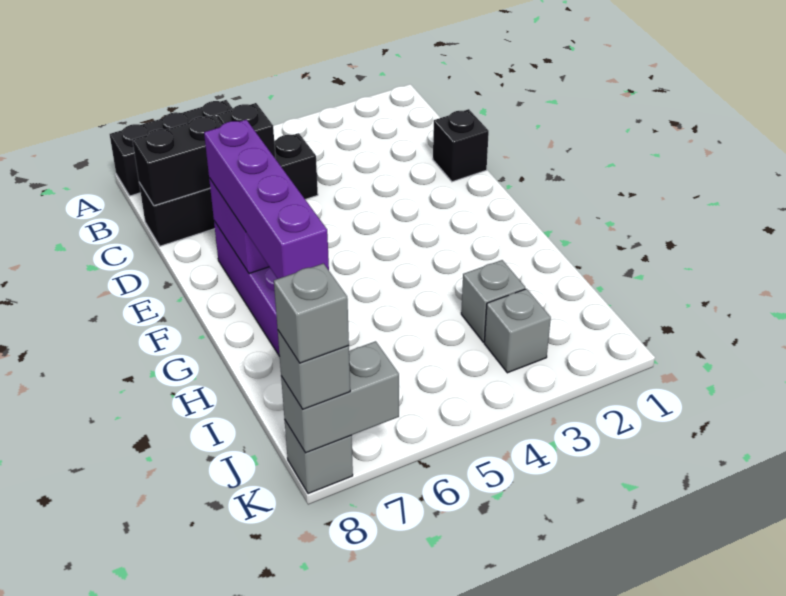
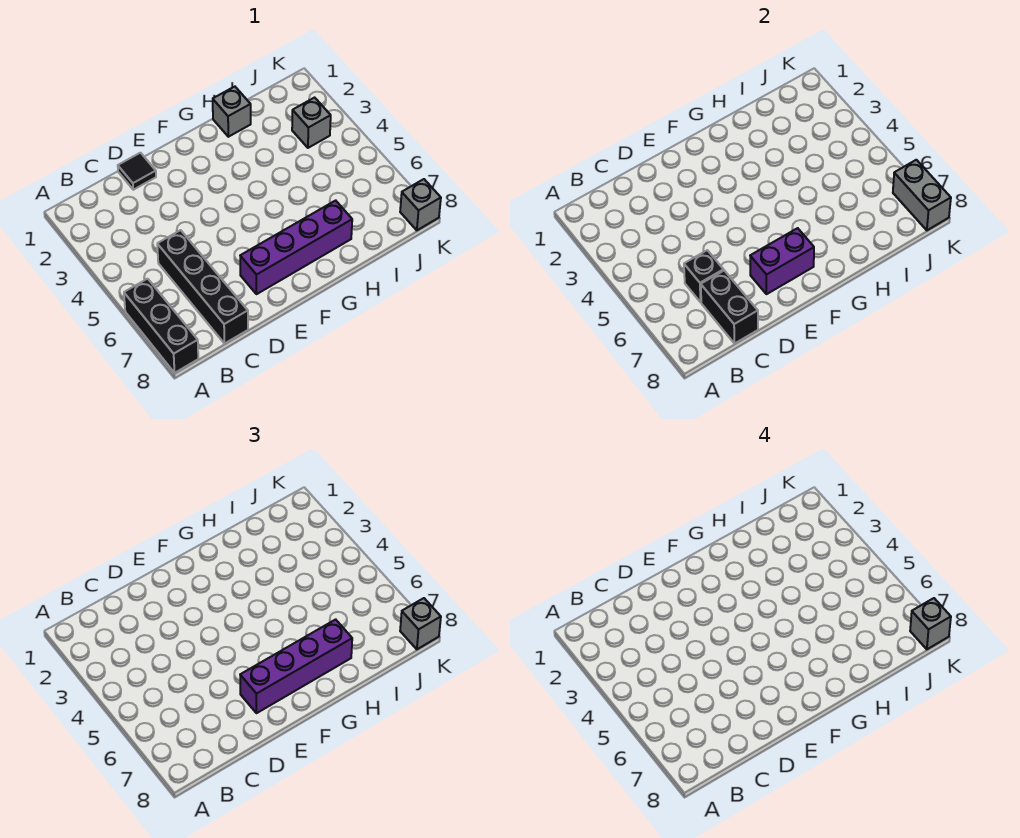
black 1x1 brick [433,109,489,182] -> black 1x1 tile [118,153,156,190]
grey 1x1 brick [461,260,525,342] -> grey 1x1 brick moved to [213,87,251,137]

